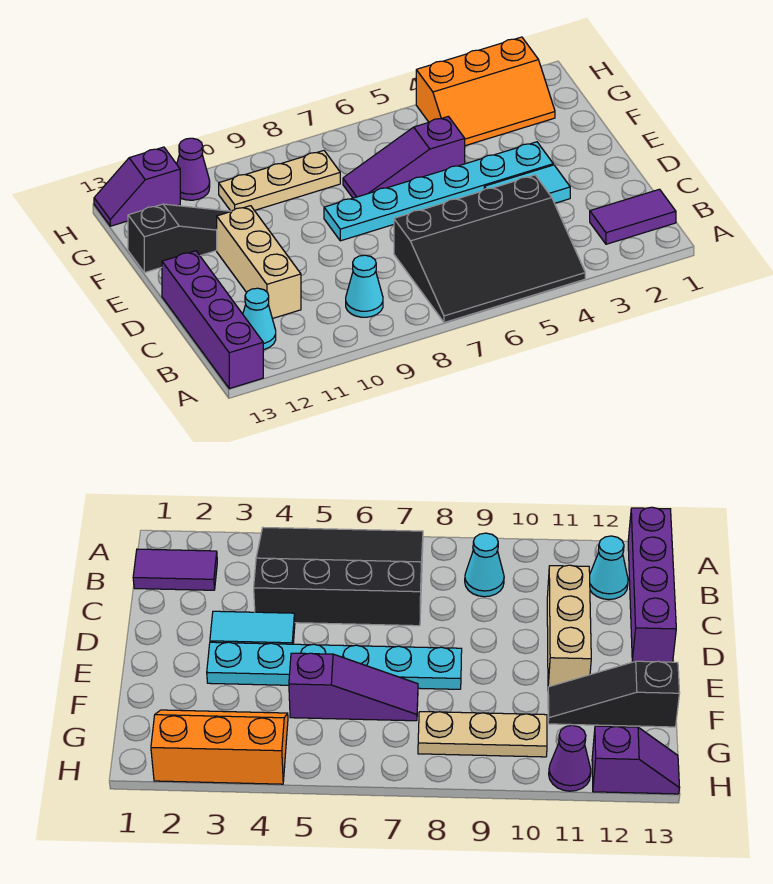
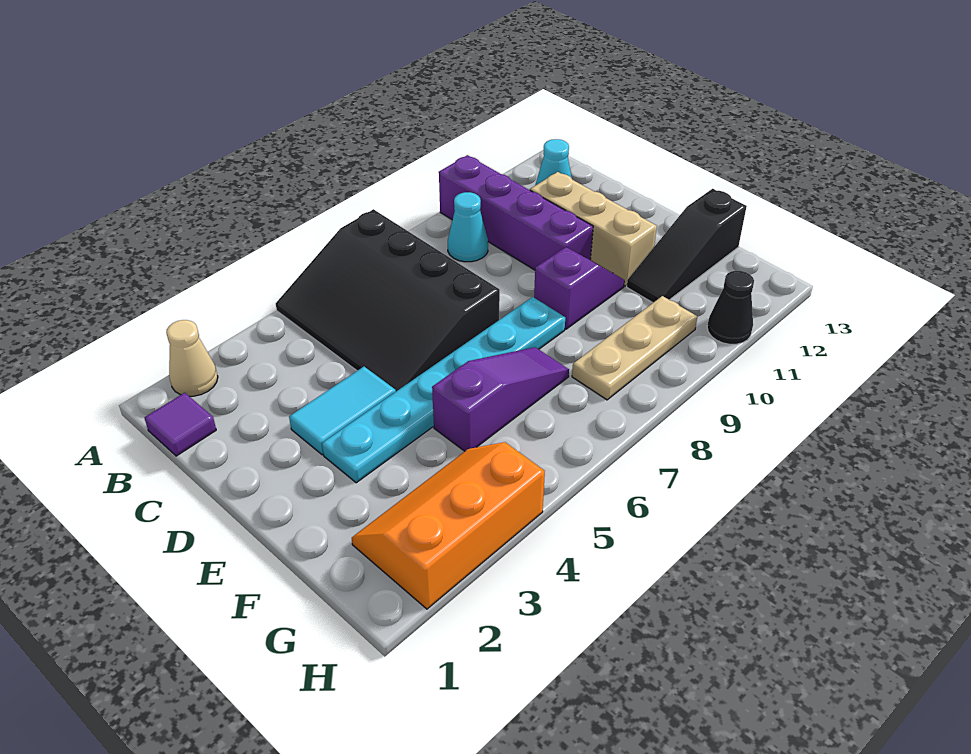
none -> tan 1x1 cone [166,320,218,396]
black 3x4 slope [394,175,585,323] -> black 3x4 slope turned to [276,209,500,391]
purple 1x4 brick [162,251,263,389] -> purple 1x4 brick moved to [439,155,593,270]
purple 1x2 tile [590,189,676,244] -> purple 1x1 tile [144,393,216,456]
purple 1x1 cone [177,138,210,200] -> black 1x1 cone [707,271,754,344]
purple 1x2 slope [94,147,180,226] -> purple 1x2 slope moved to [534,247,624,329]

